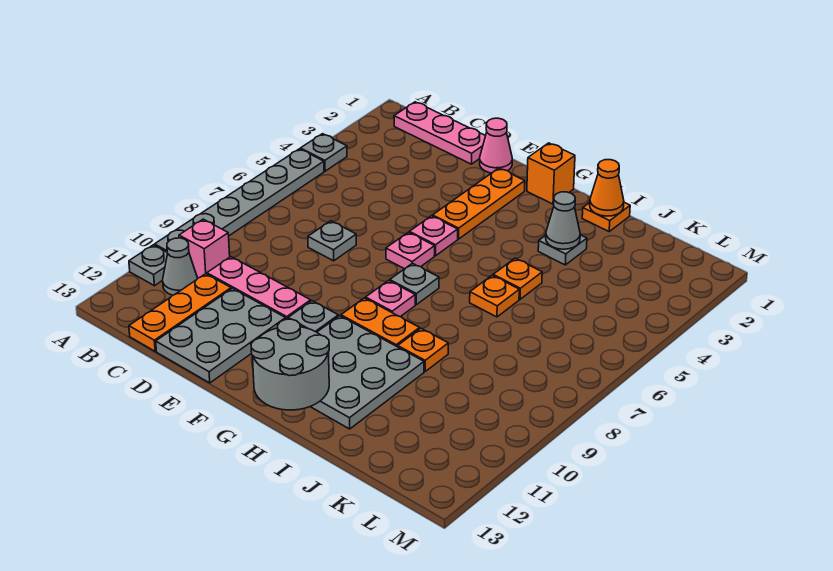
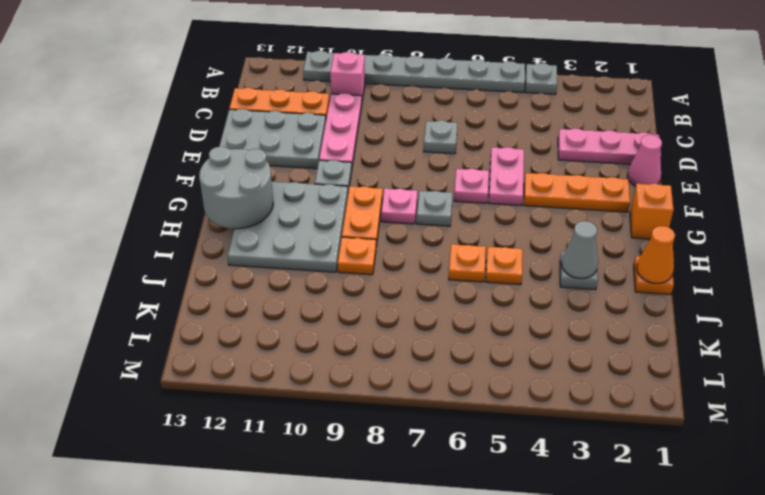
pink 1x3 plate [394,102,485,164] -> pink 1x3 plate turned to [558,128,661,164]
grey 1x1 cone [163,238,197,295] -> none
pink 1x1 plate [409,216,458,256] -> pink 1x2 plate [489,147,524,206]

